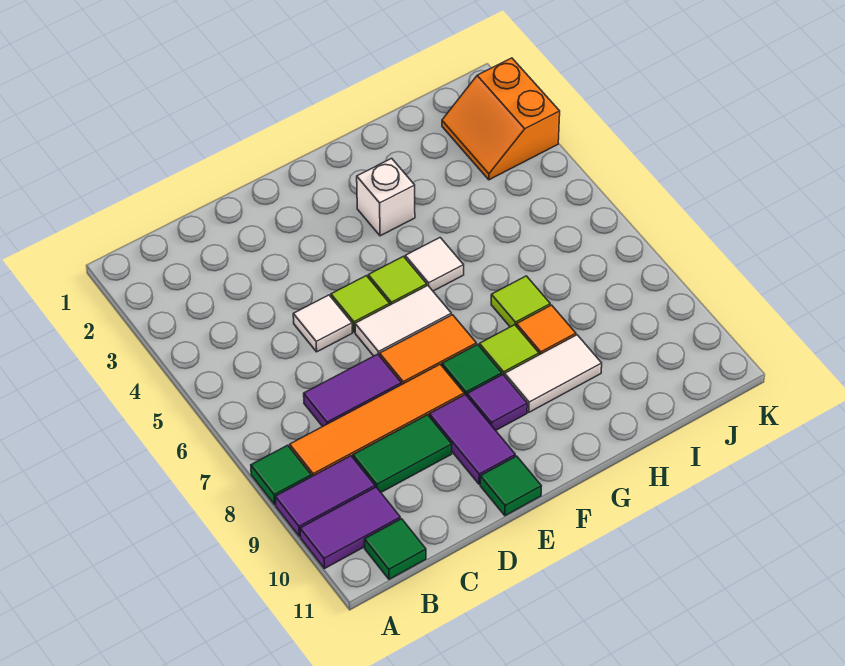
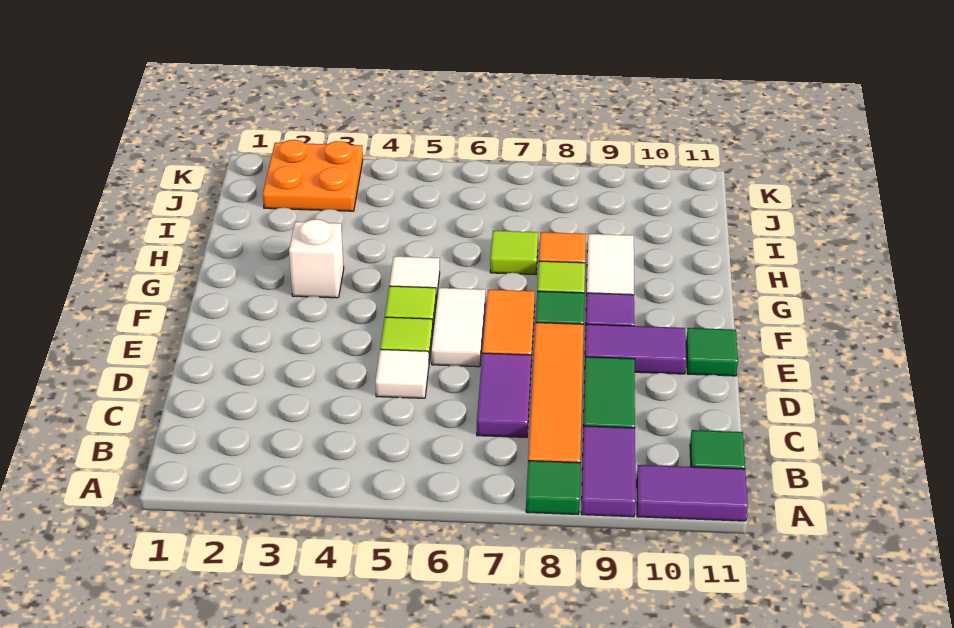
purple 1x2 tile [300,487,400,569] -> purple 1x2 tile turned to [637,465,748,521]
orange 2x2 slope [442,58,560,180] -> orange 2x2 plate [263,140,363,211]

